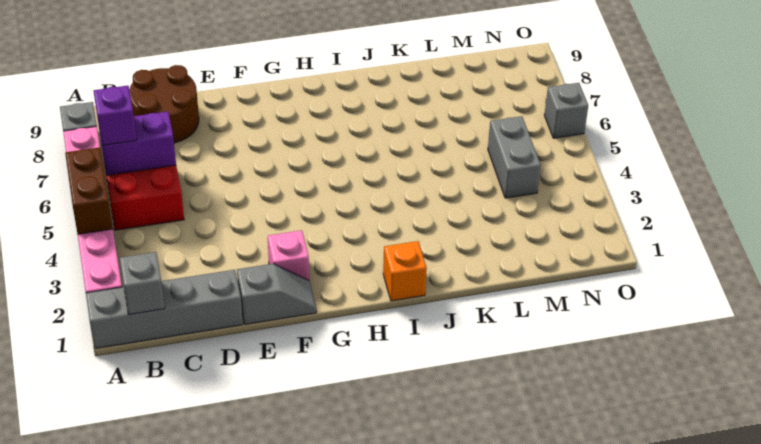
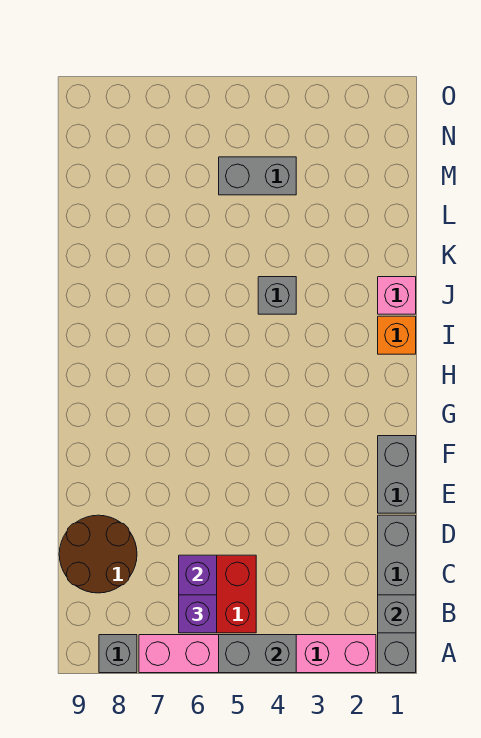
brown 1x2 brick [65,147,113,234] -> grey 1x2 brick [219,635,296,673]
grey 1x2 slope [237,264,316,324] -> grey 1x2 brick [378,436,416,513]
pink 1x1 brick [268,230,309,280] -> pink 1x1 brick moved to [378,277,416,314]
grey 1x1 brick [544,83,588,138] -> grey 1x1 brick moved to [258,277,296,314]

